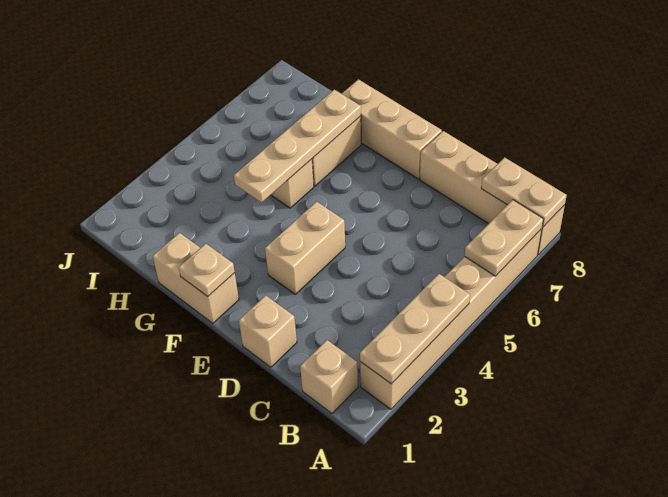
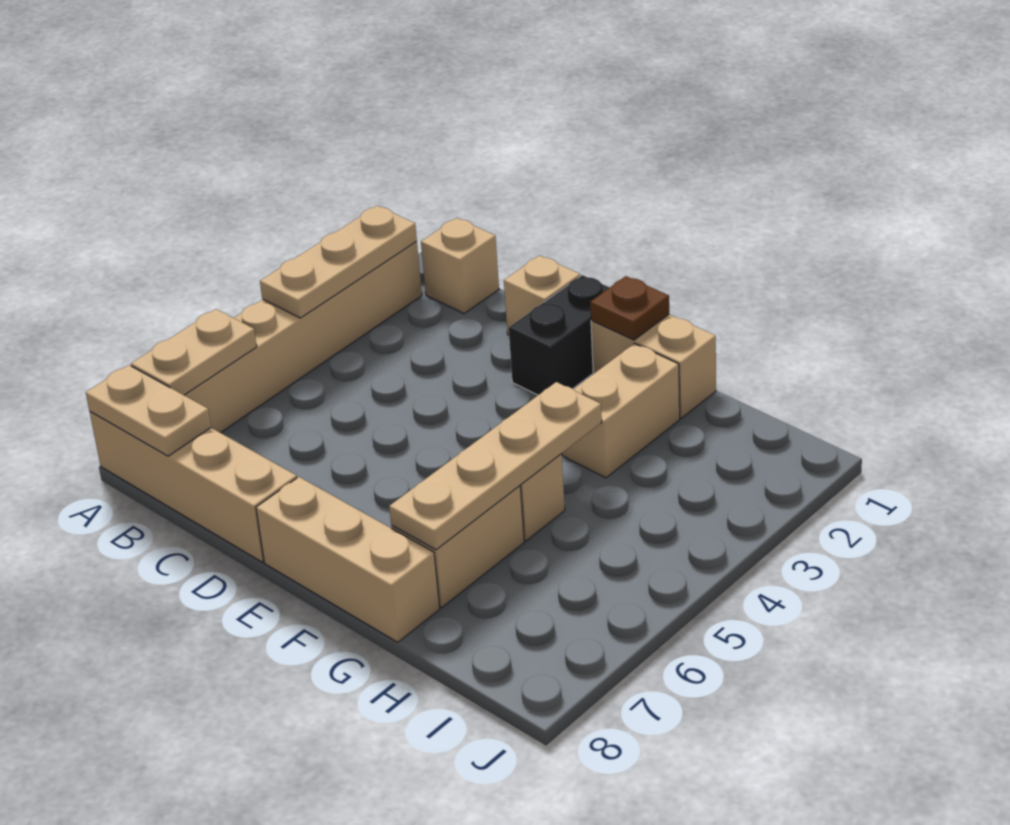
none -> black 1x2 brick [509,275,610,395]
tan 1x2 brick [265,202,345,294] -> tan 1x2 brick moved to [562,343,680,478]
tan 1x1 plate [179,244,235,297] -> brown 1x1 plate [590,276,669,340]

